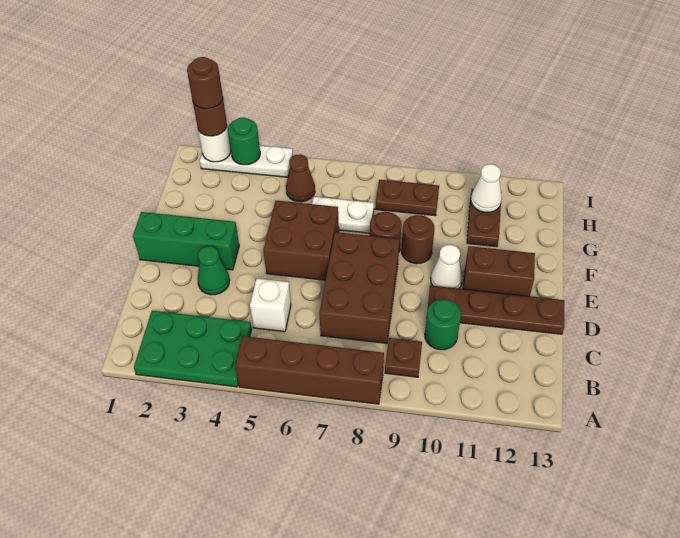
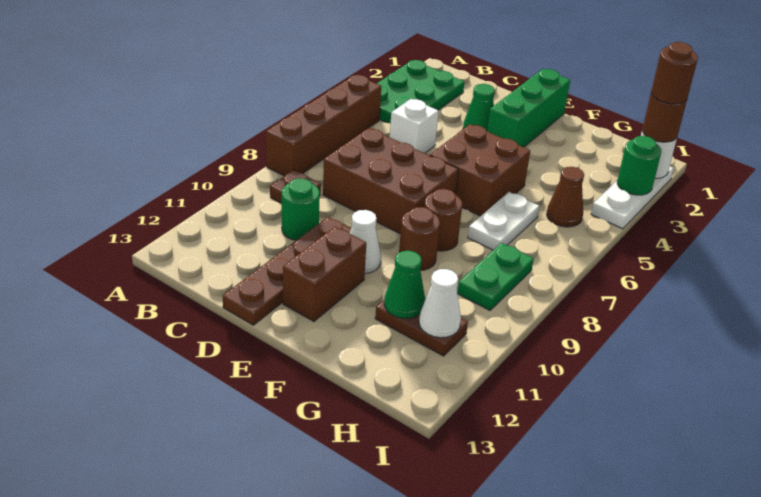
none -> green 1x1 cone [384,251,425,318]
brown 1x2 plate [375,180,439,216] -> green 1x2 plate [457,243,534,310]

